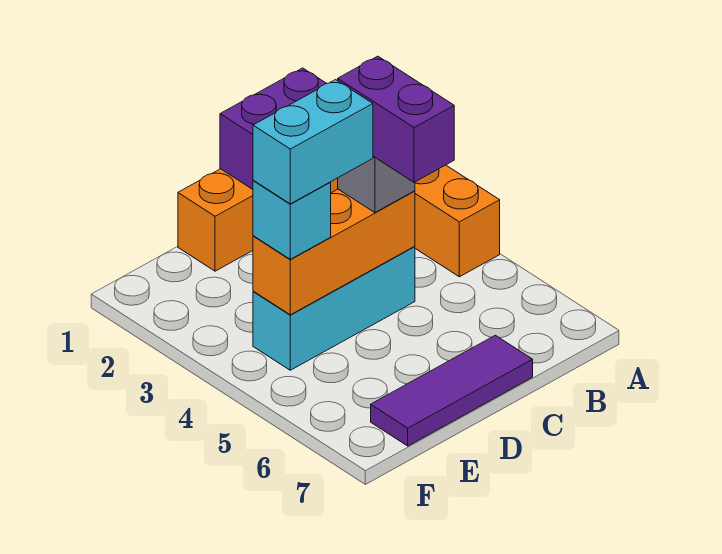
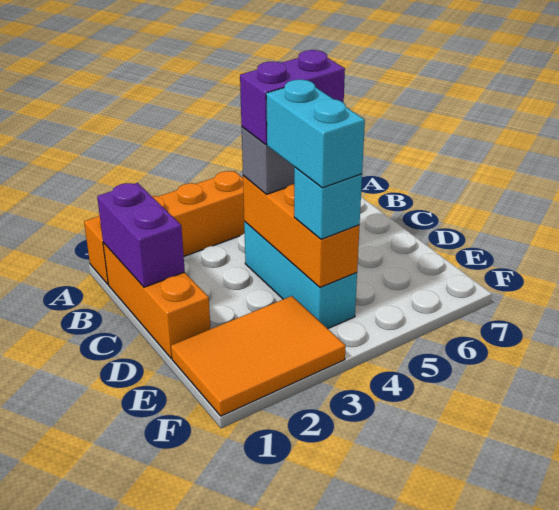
purple 1x3 tile [371,335,533,446] -> none
none -> orange 2x3 tile [171,296,346,416]

